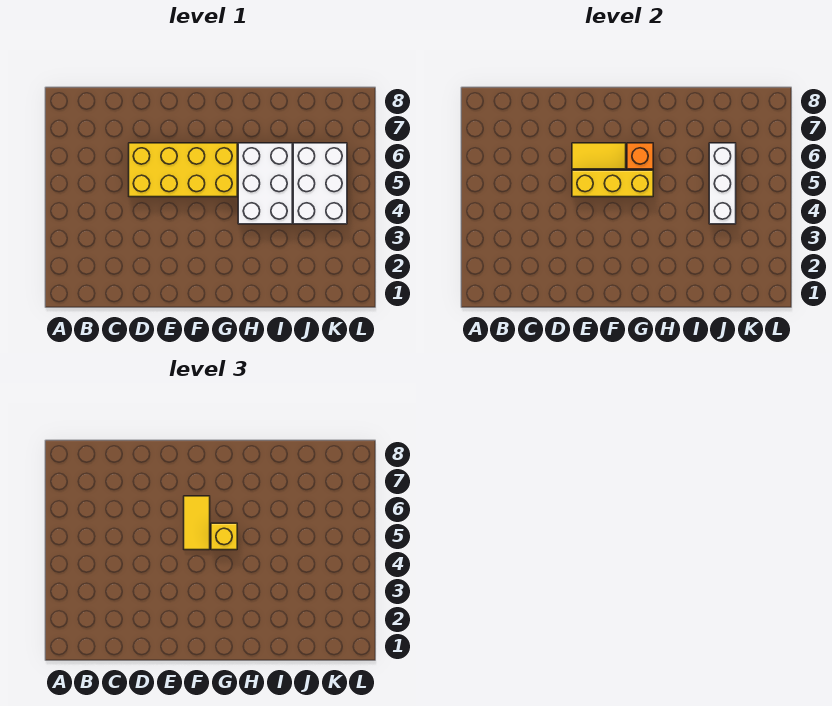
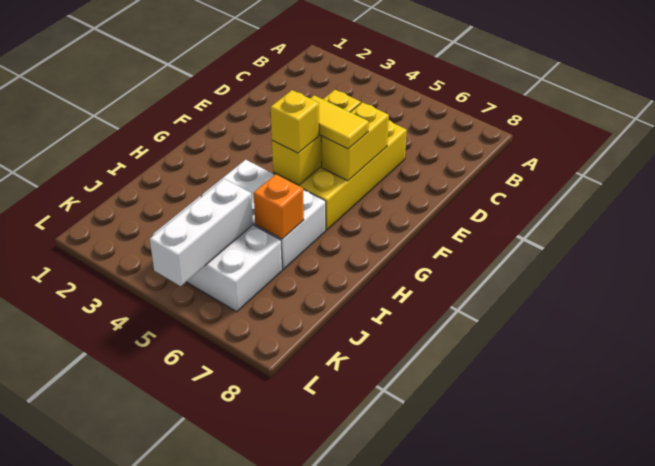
yellow 1x2 tile [572,143,626,169] -> yellow 1x2 brick [321,102,389,181]
orange 1x1 brick [627,143,653,169] -> orange 1x1 brick moved to [254,174,304,239]
white 1x3 brick [709,143,736,224] -> white 1x3 brick turned to [150,179,253,286]

